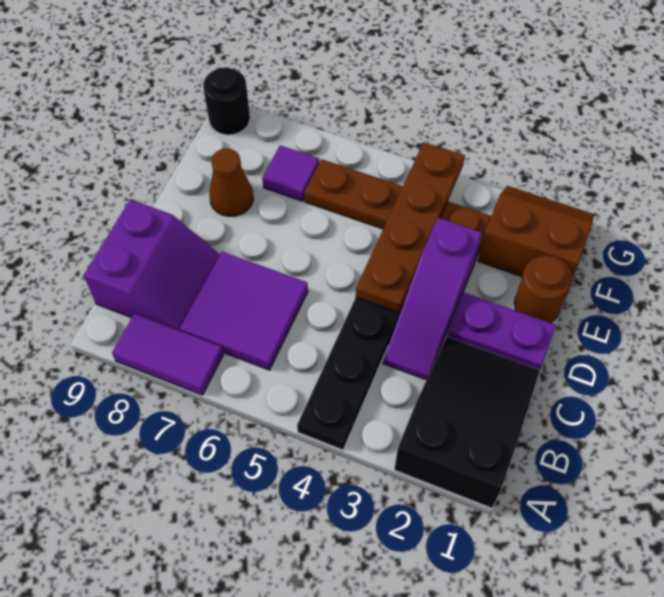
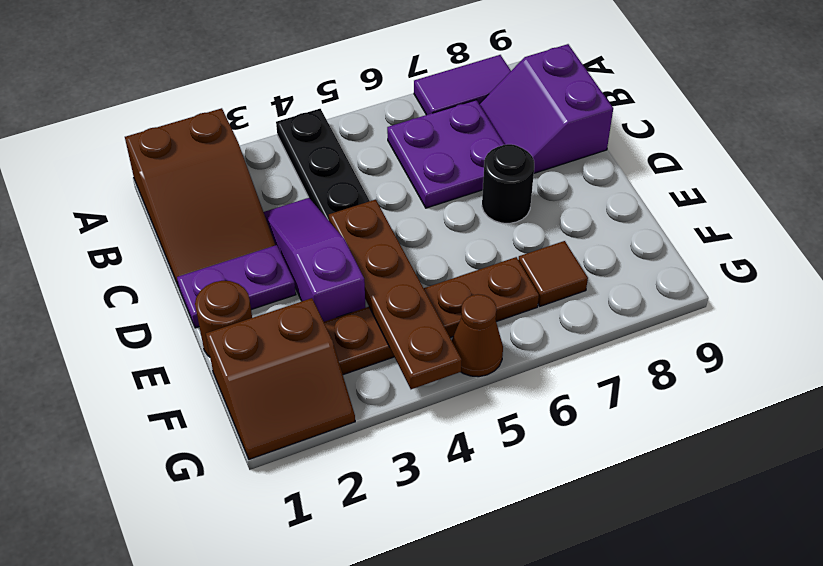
black 2x3 slope [394,337,540,508] -> brown 2x3 slope [125,108,275,287]
purple 2x2 tile [180,252,308,370] -> purple 2x2 plate [387,100,505,208]
brown 1x1 cone [209,149,253,216] -> brown 1x1 cone moved to [452,294,503,377]
purple 1x1 tile [262,145,319,201] -> brown 1x1 tile [519,241,588,306]
black 1x1 round brick [203,67,250,135] -> black 1x1 round brick moved to [482,144,534,223]

